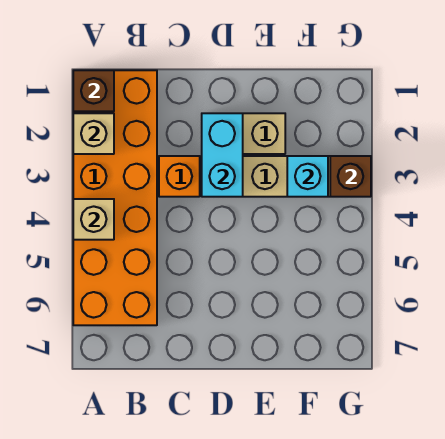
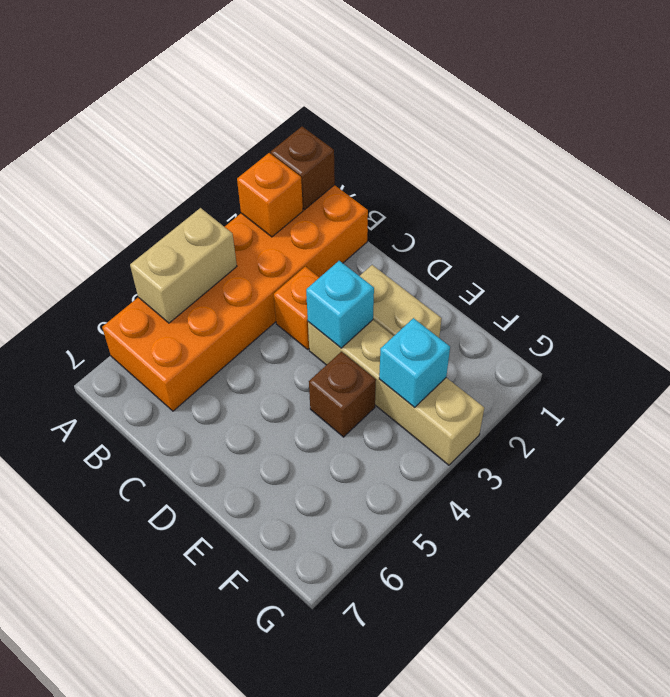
tan 1x1 brick [73,113,114,154] -> orange 1x1 brick [237,153,303,237]
tan 1x1 brick [73,199,114,240] -> tan 1x2 brick [130,208,237,323]
cyan 1x2 brick [202,113,243,197] -> cyan 1x1 brick [306,261,374,348]
brown 1x1 brick [330,156,371,197] -> brown 1x1 brick moved to [309,352,376,437]

